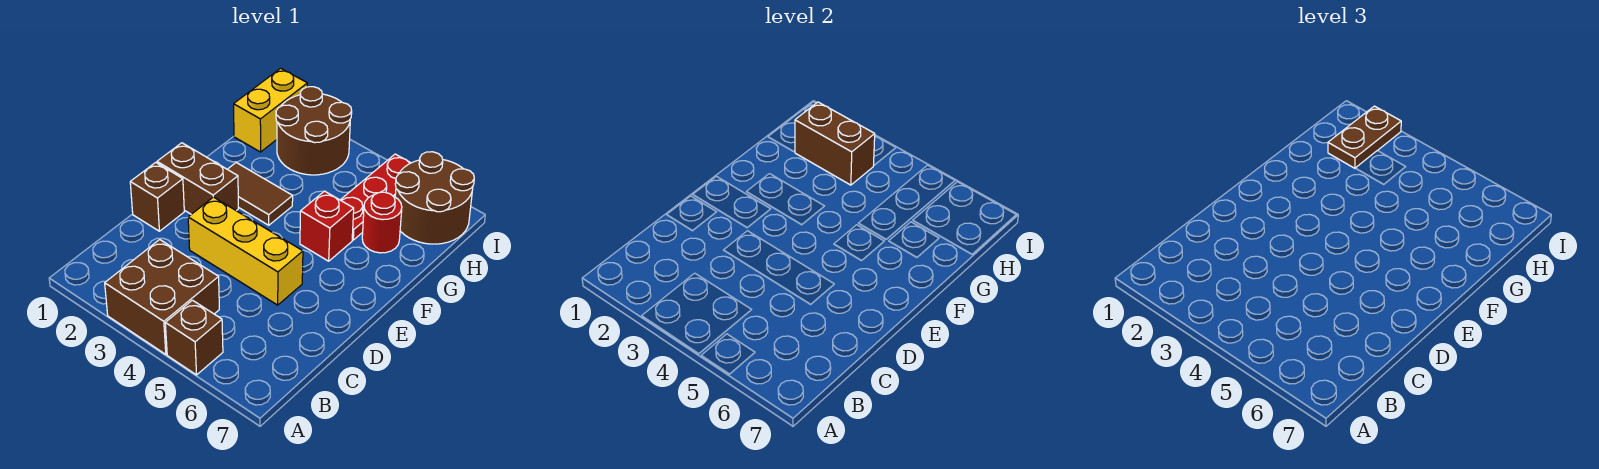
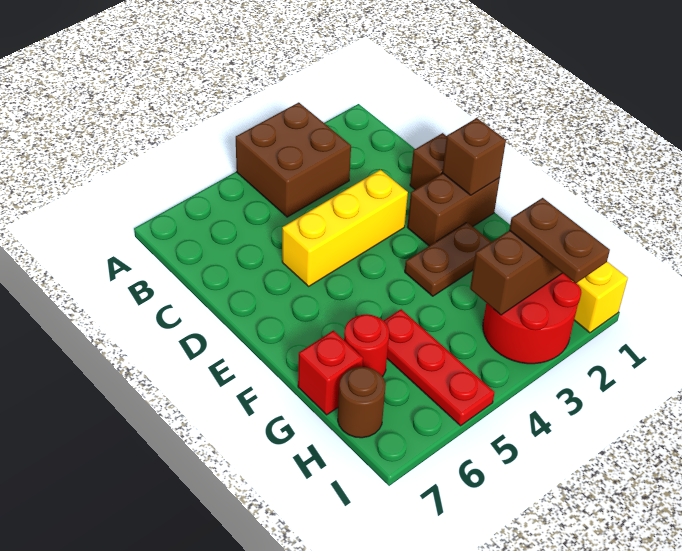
brown 1x1 brick [165,300,223,375] -> brown 1x1 brick moved to [442,118,506,195]
brown 1x2 tile [227,163,293,225] -> brown 1x2 plate [405,222,491,296]
red 1x1 brick [300,191,354,261] -> red 1x1 brick moved to [298,330,363,415]
brown 2x2 round brick [276,87,352,175] -> red 2x2 round brick [483,273,581,364]
brown 2x2 round brick [395,152,474,244] -> brown 1x1 round brick [338,367,386,438]

